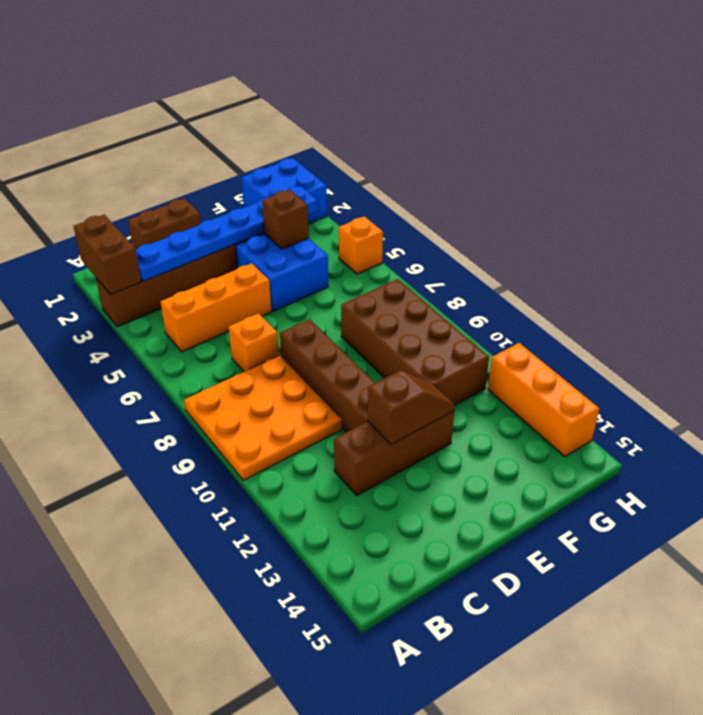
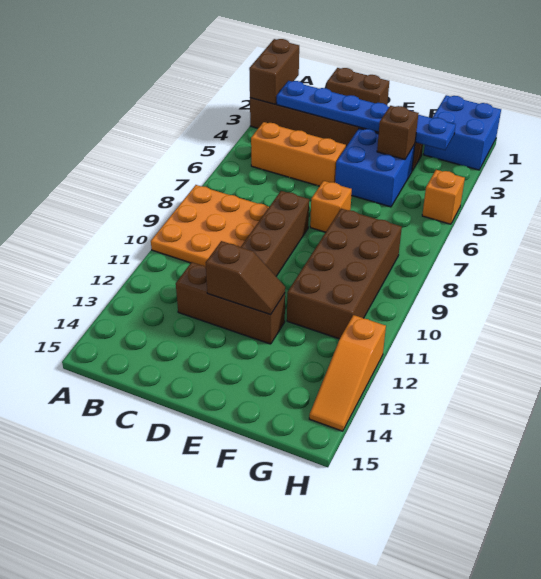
orange 1x1 brick [229,313,279,372] -> orange 1x1 brick moved to [310,181,352,232]
orange 1x3 brick [488,343,599,457] -> orange 1x3 slope [309,315,386,431]

